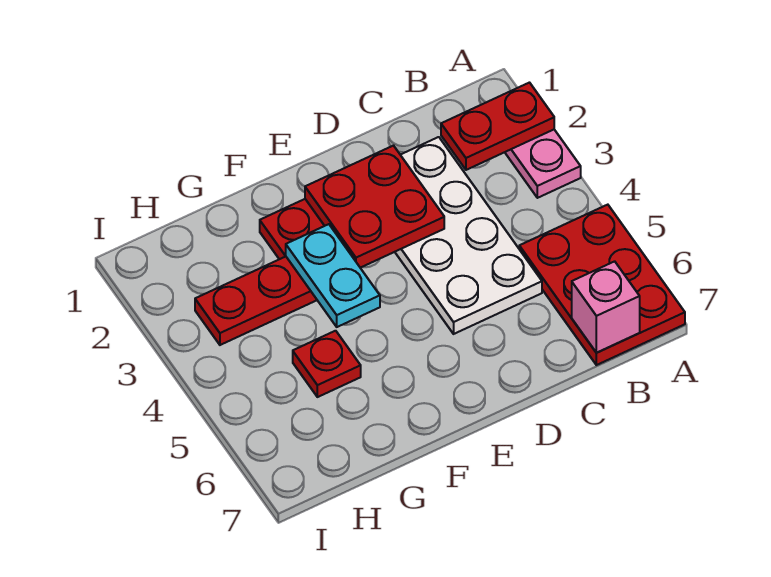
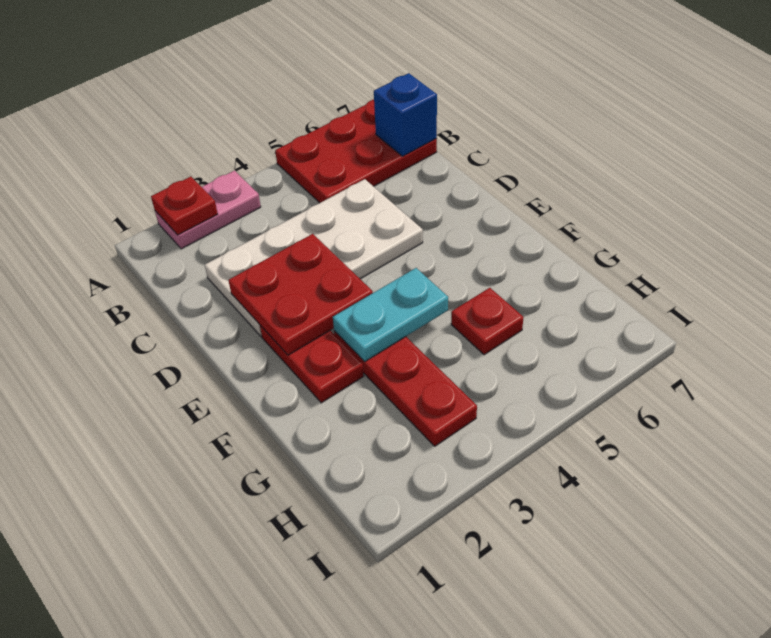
red 1x2 plate [441,83,554,170] -> red 1x1 plate [151,177,218,235]
pink 1x1 brick [572,261,640,353] -> blue 1x1 brick [374,73,437,156]

